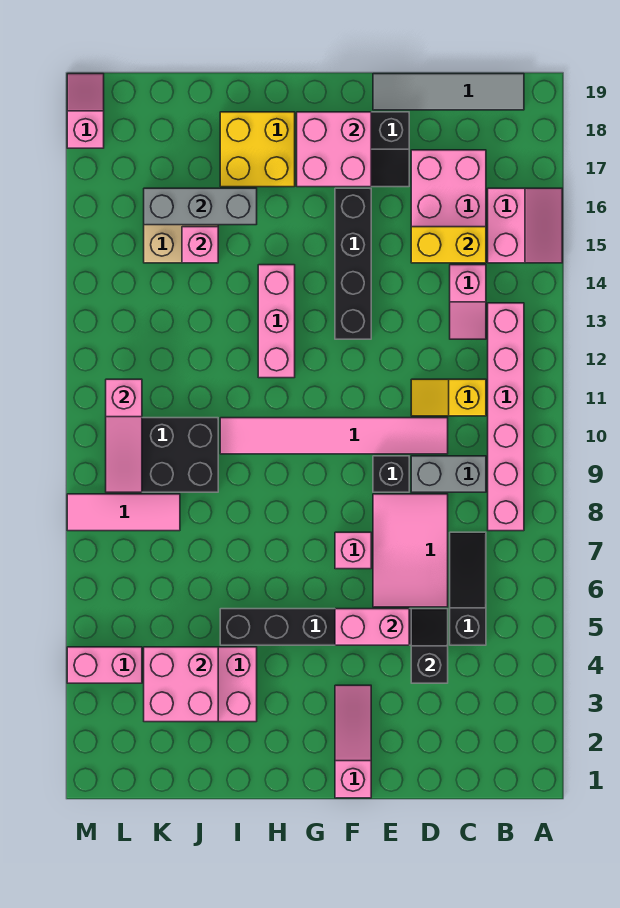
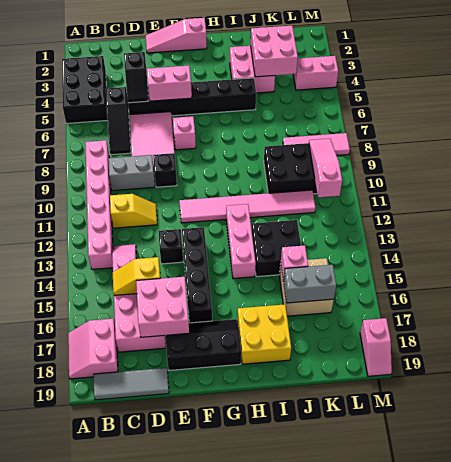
none -> black 2x3 brick [62,56,107,123]
pink 2x2 slope [488,188,562,263] -> pink 2x2 slope moved to [68,319,118,379]
grey 1x4 tile [373,74,524,110] -> grey 1x3 tile [93,368,169,400]
yellow 1x2 brick [411,227,486,263] -> yellow 1x2 slope [113,257,161,295]
pink 1x6 tile [220,418,448,454] -> pink 1x6 tile moved to [179,190,315,223]
none -> black 1x1 brick [159,229,183,264]
pink 1x3 slope [335,685,371,798] -> pink 1x3 slope turned to [146,18,207,53]
pink 2x2 brick [297,112,371,187] -> pink 2x2 brick moved to [136,277,189,337]
none -> black 2x2 brick [252,220,301,277]
grey 1x3 brick [144,188,257,225] -> grey 1x2 brick [283,265,336,303]

